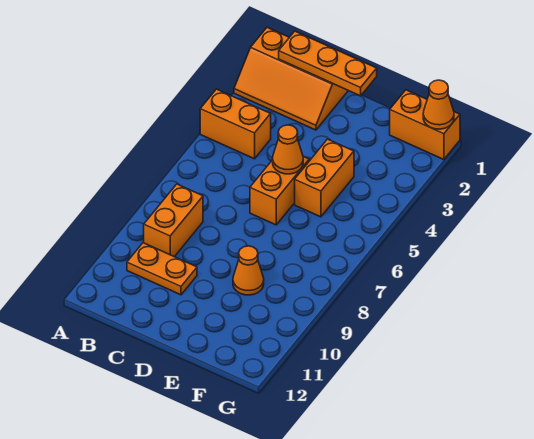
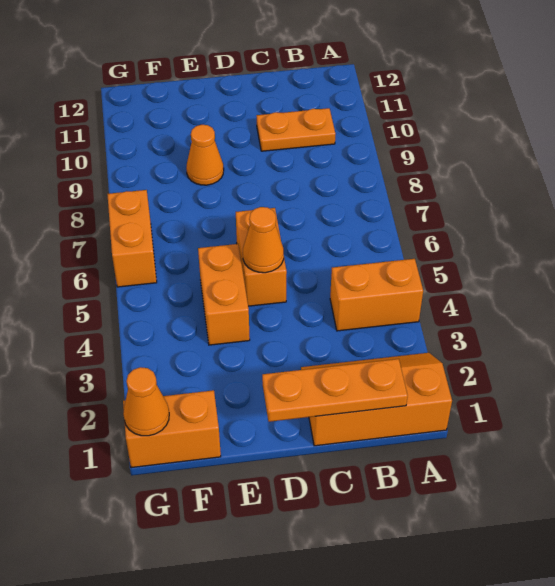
orange 1x2 brick [144,184,203,257] -> orange 1x2 brick moved to [107,190,157,287]

